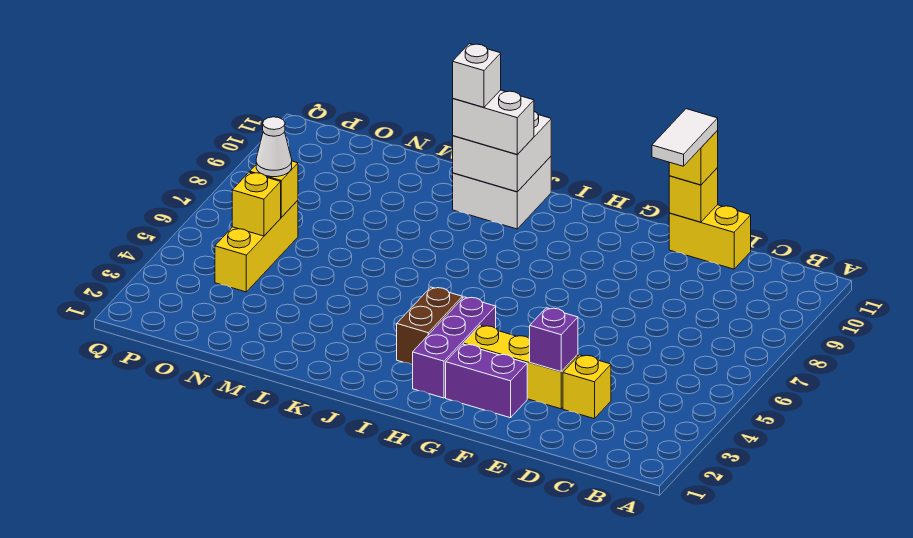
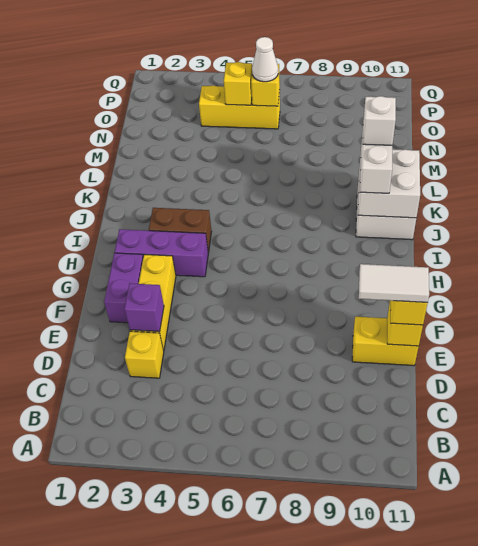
yellow 1x2 brick [669,205,751,269] -> yellow 1x2 brick turned to [352,317,419,366]

